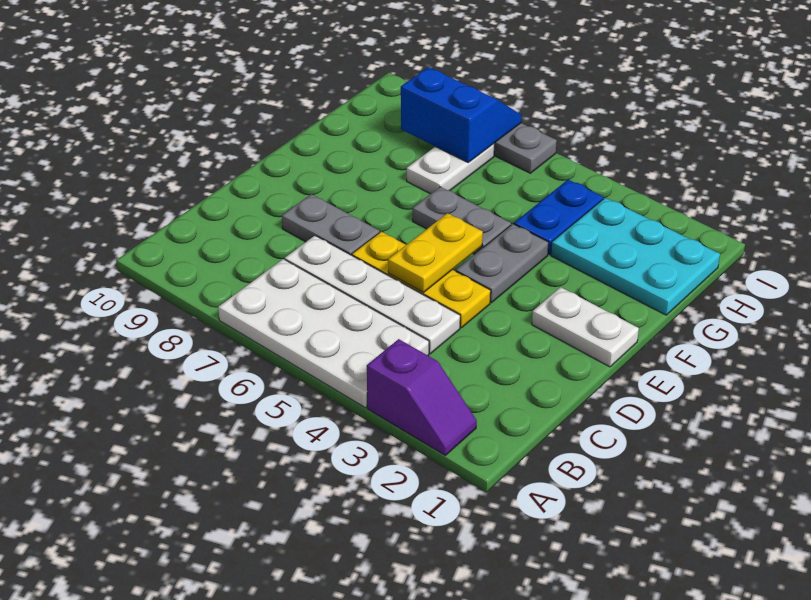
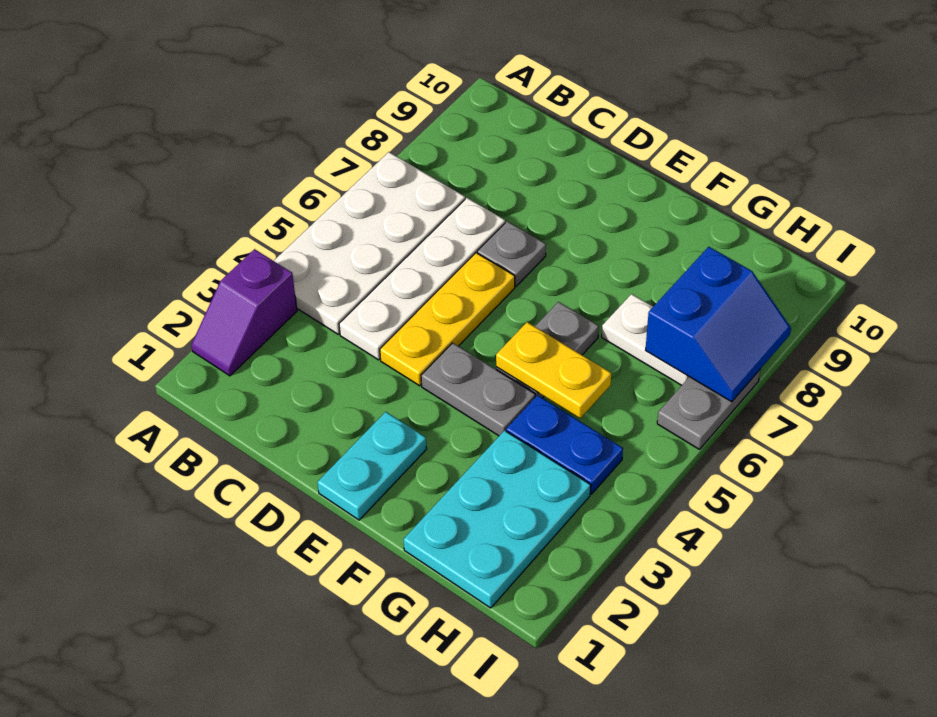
yellow 1x2 plate [388,213,483,293] -> yellow 1x2 plate moved to [496,322,611,418]
grey 1x2 plate [282,194,380,255] -> grey 1x1 plate [477,221,546,286]
white 1x2 plate [532,287,639,367] -> cyan 1x2 plate [318,412,427,520]

